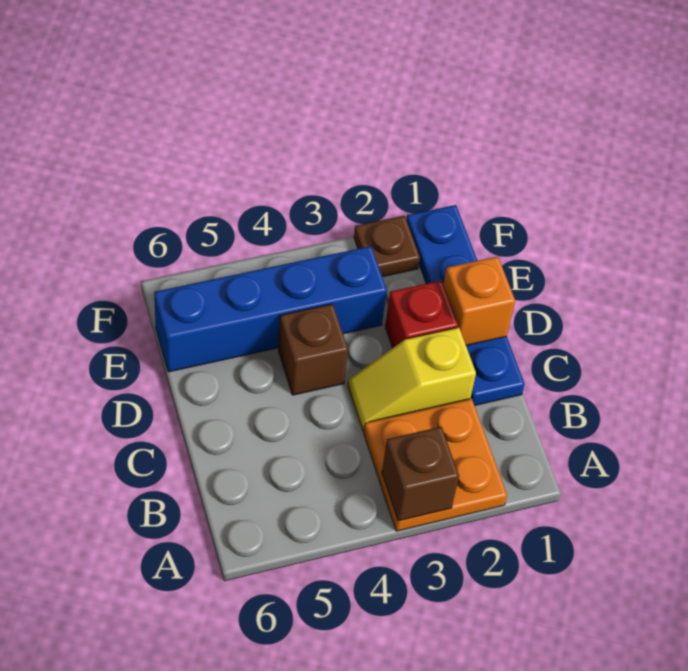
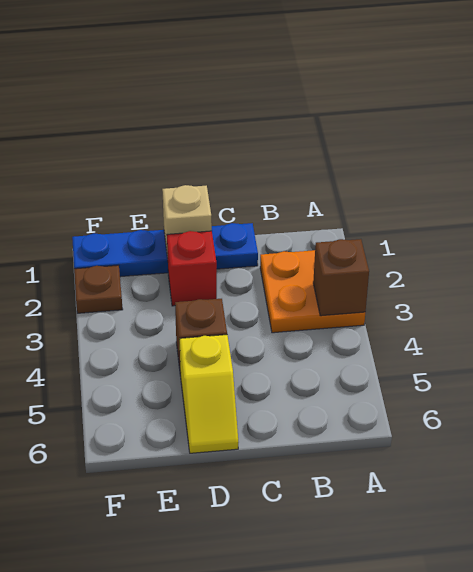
yellow 1x2 slope [348,327,476,431] -> yellow 1x2 slope moved to [179,335,239,453]
orange 1x1 brick [443,257,515,345] -> tan 1x1 brick [162,185,212,258]
blue 1x4 brick [154,246,387,372] -> none

